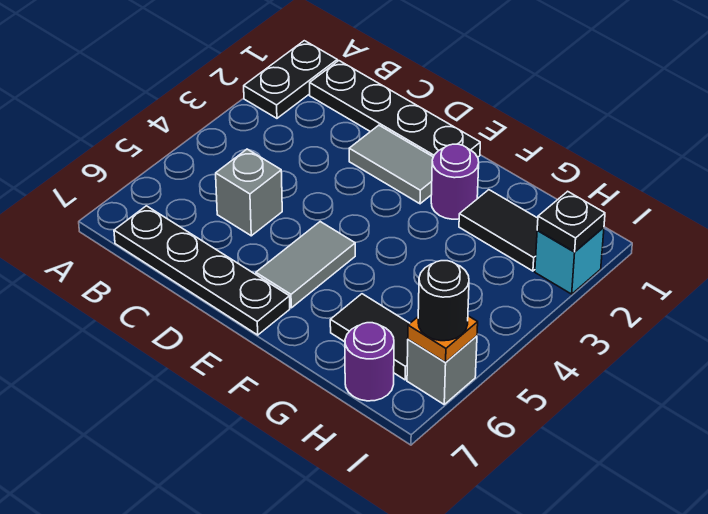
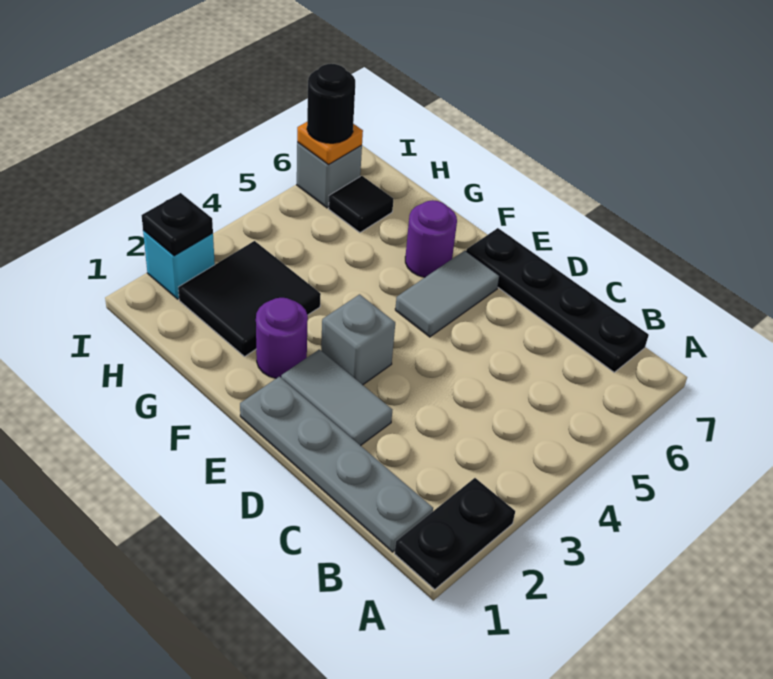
black 1x4 plate [310,61,480,157] -> grey 1x4 plate [240,377,433,552]
grey 1x1 brick [216,149,282,236] -> grey 1x1 brick moved to [321,294,395,385]
black 1x2 tile [459,190,538,271] -> black 2x2 tile [178,241,321,357]
black 1x2 tile [330,294,410,380] -> black 1x1 tile [329,176,393,233]
purple 1x1 round brick [345,323,394,401] -> purple 1x1 round brick moved to [405,200,457,277]

